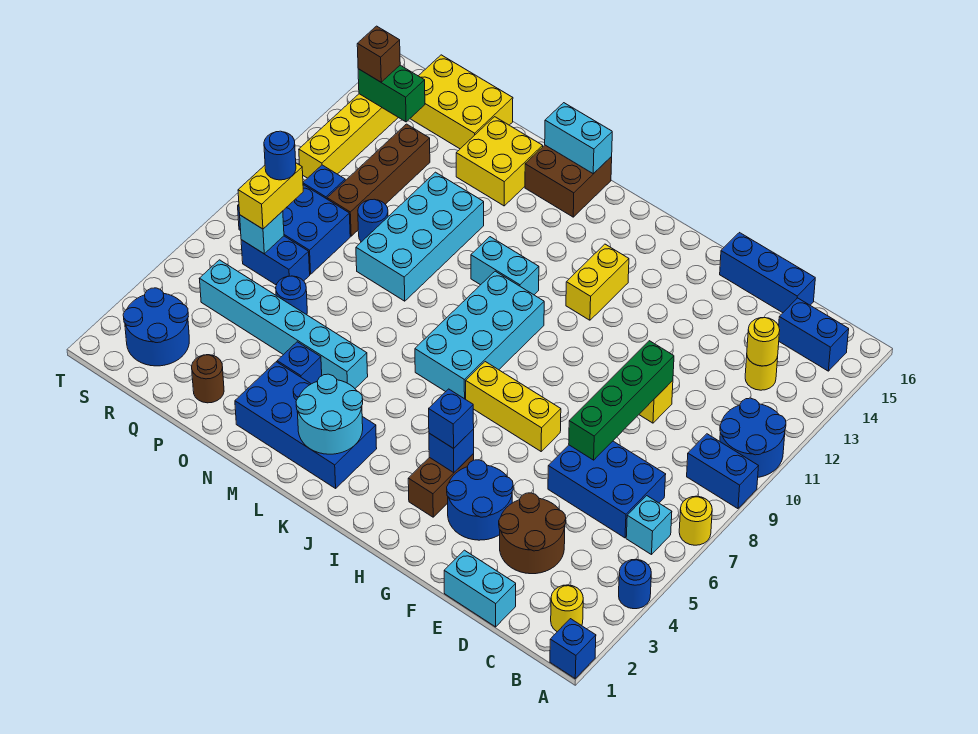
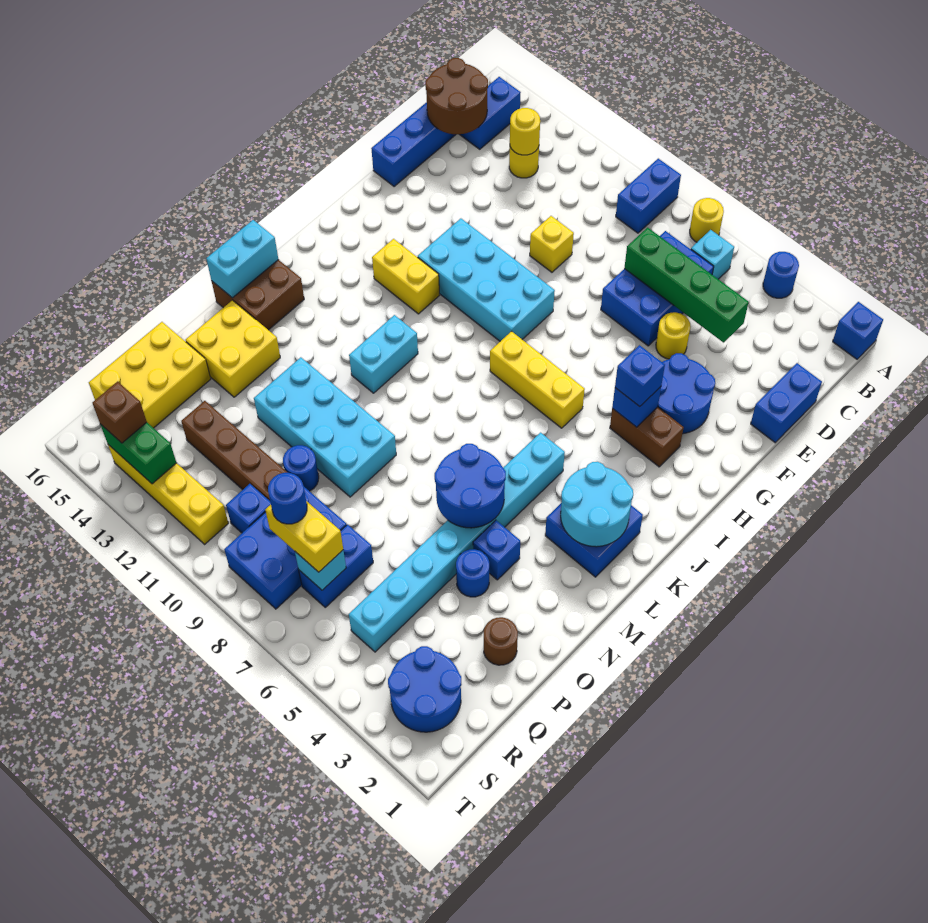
blue 2x2 round brick [720,398,786,477] -> blue 2x2 round brick moved to [435,444,506,528]
yellow 1x1 round brick [551,585,583,632] -> yellow 1x1 round brick moved to [656,312,690,359]
cyan 1x2 brick [444,550,516,627] -> blue 1x2 brick [751,363,822,443]
brown 2x2 round brick [499,493,566,574] -> brown 2x2 round brick moved to [425,58,488,134]
green 1x4 brick [569,341,674,460] -> green 1x4 brick moved to [624,228,749,342]
yellow 1x3 brick [466,362,561,451] -> yellow 1x3 brick turned to [490,331,585,428]
cyan 2x4 brick [415,271,544,399] -> cyan 2x4 brick moved to [418,219,555,341]
blue 2x4 brick [235,362,377,488] -> blue 2x2 brick [545,504,643,577]
cyan 1x6 brick [199,260,368,388] -> cyan 1x8 brick [349,433,565,652]
blue 1x1 round brick [276,276,307,315] -> blue 1x1 round brick moved to [456,549,489,597]
green 1x2 brick [358,65,425,122] -> green 1x2 brick turned to [100,422,176,484]

